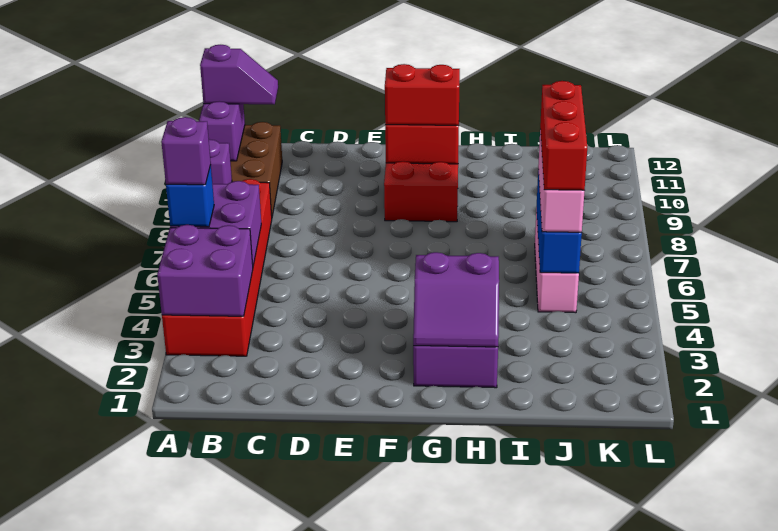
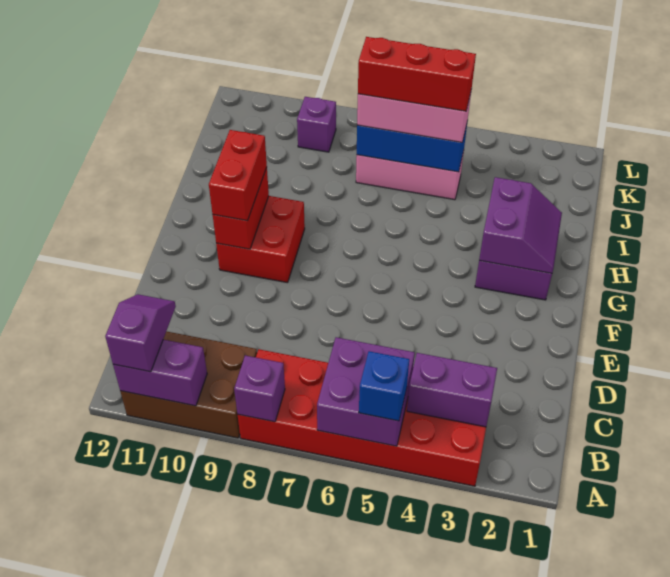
purple 2x2 brick [157,225,253,316] -> purple 1x2 brick [407,353,497,427]
purple 1x1 brick [161,117,211,185] -> purple 1x1 brick moved to [297,97,336,152]

